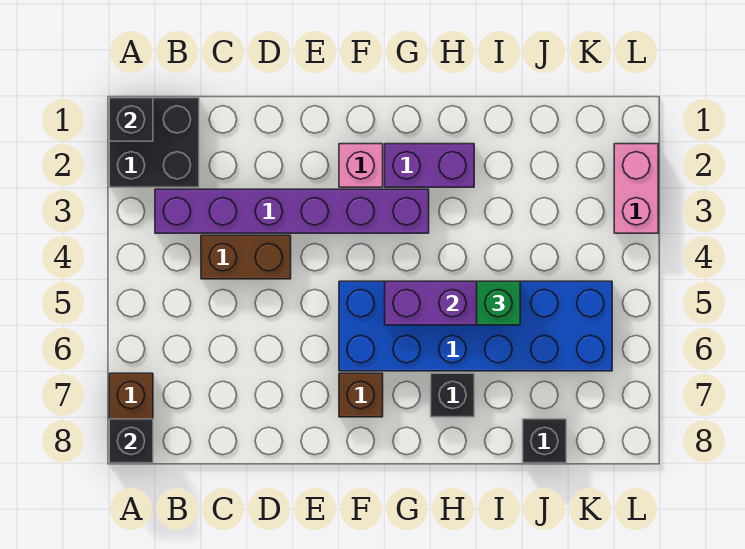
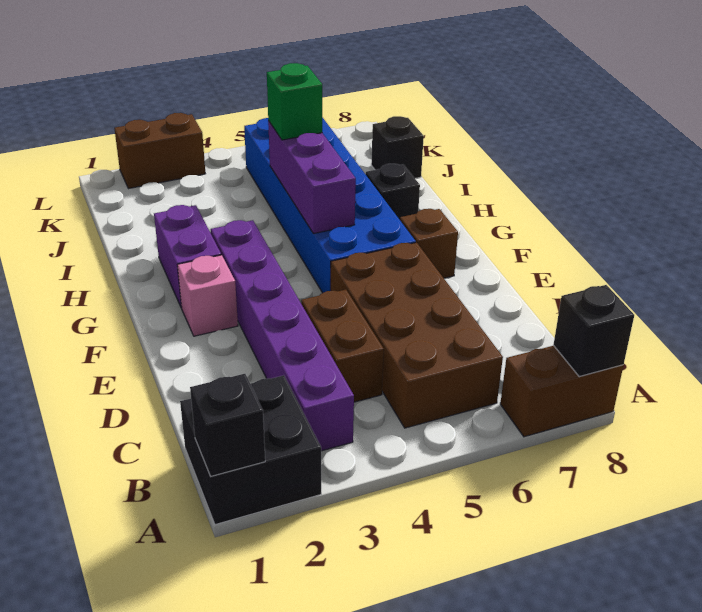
none -> brown 2x4 brick [331,242,503,428]
pink 1x2 brick [614,144,658,233] -> brown 1x2 brick [114,113,205,189]

